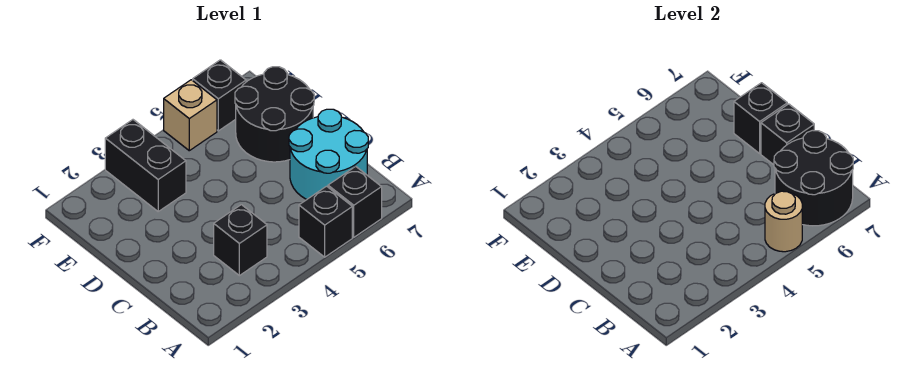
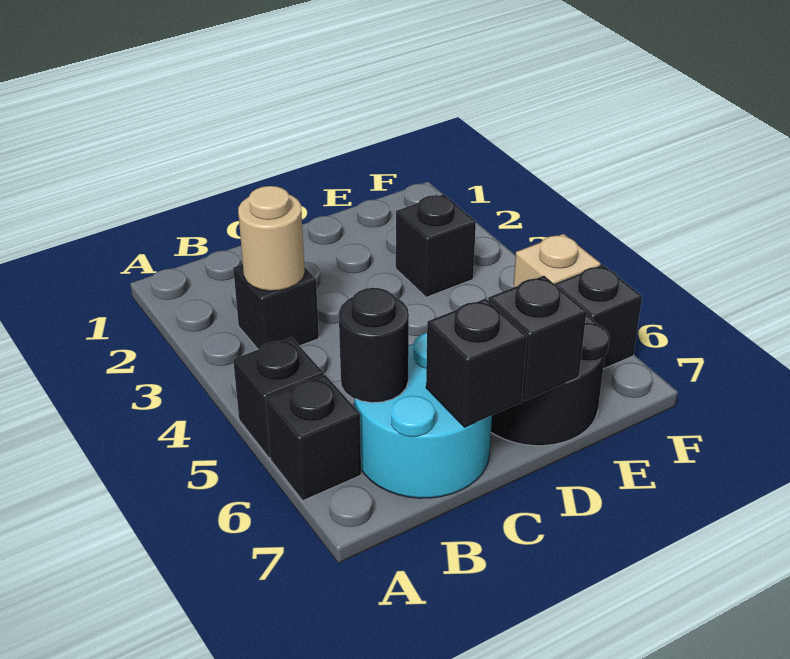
tan 1x1 round brick [765,191,802,252] -> tan 1x1 round brick moved to [238,186,305,291]
black 2x2 round brick [774,130,853,226] -> black 1x1 round brick [339,288,409,403]
black 1x2 brick [105,120,186,211] -> black 1x1 brick [396,194,476,297]

